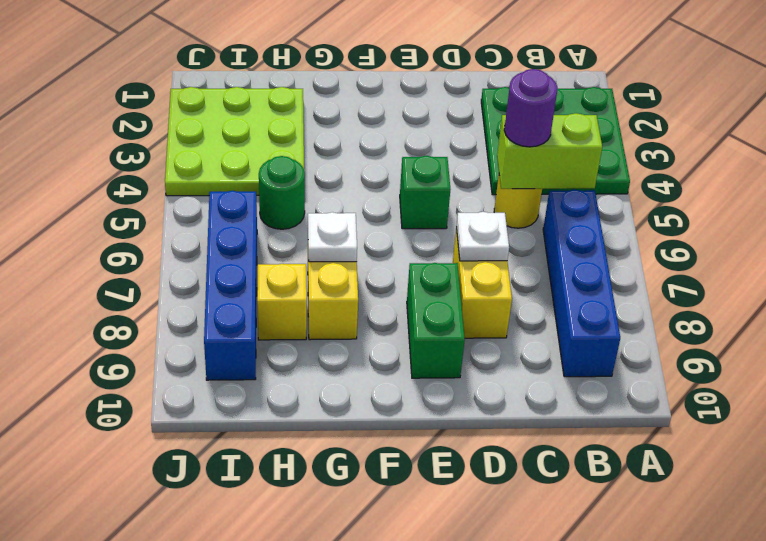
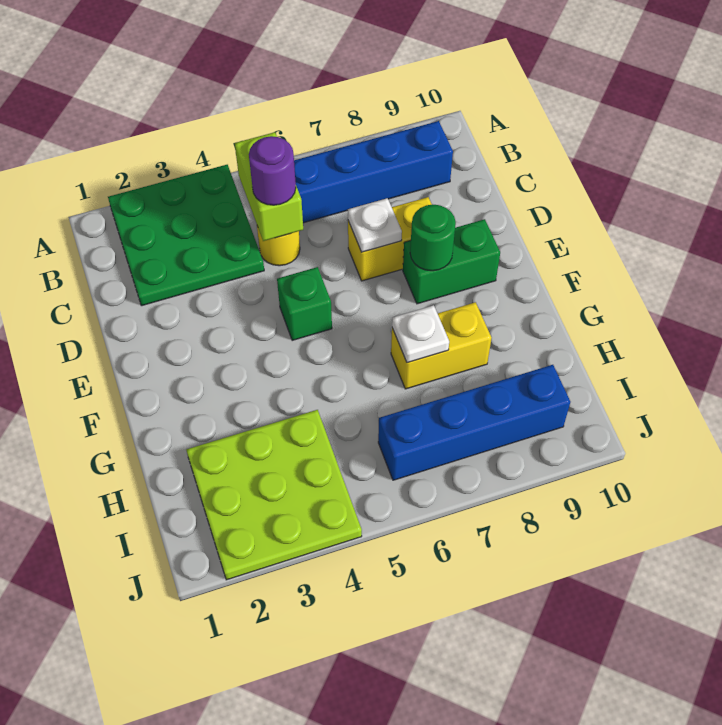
green 1x1 round brick [259,156,305,229] -> green 1x1 round brick moved to [410,205,456,271]
yellow 1x1 brick [257,264,307,340] -> none

